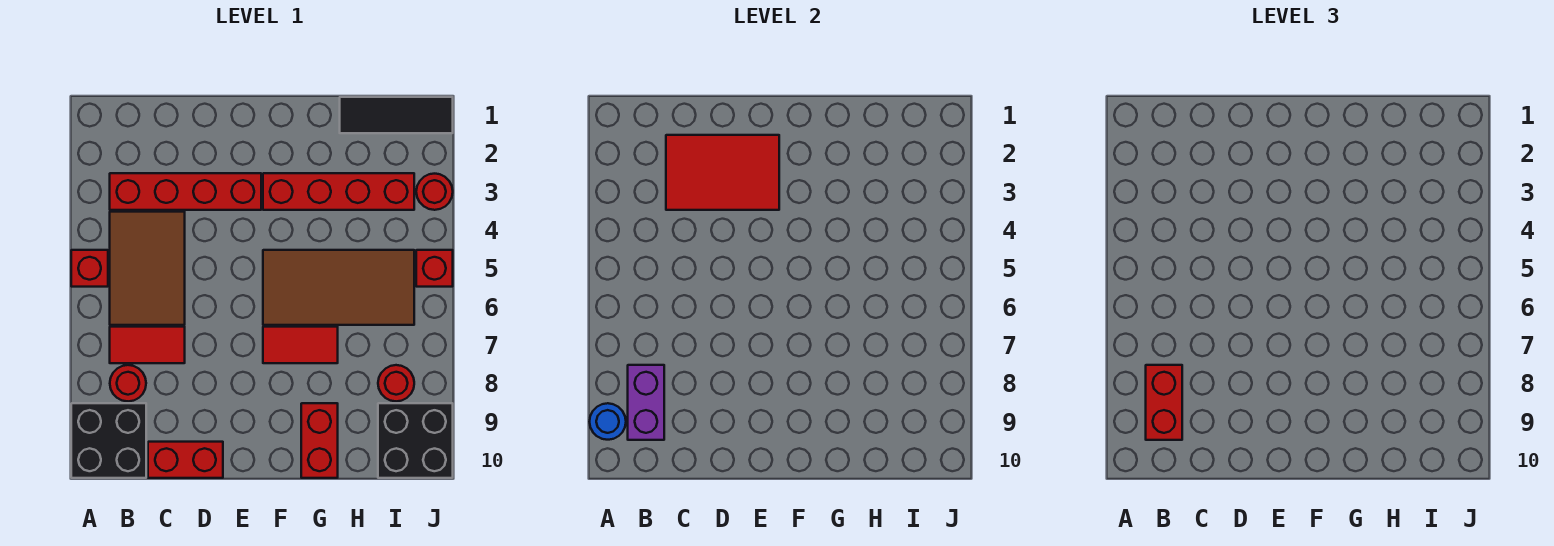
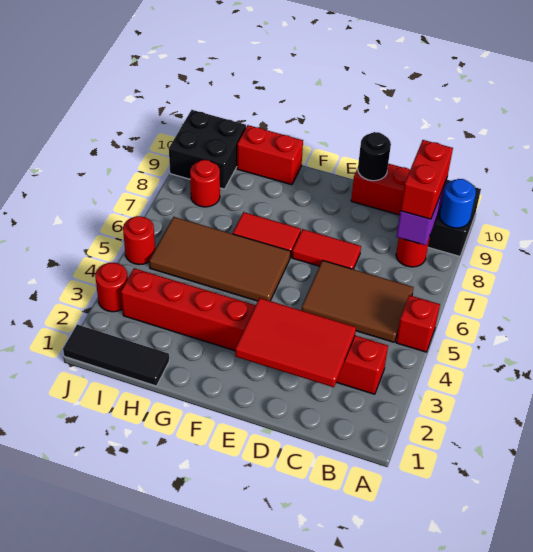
brown 2x3 tile [110,212,185,325] -> brown 2x3 tile turned to [302,260,414,342]
red 1x2 tile [110,327,185,363] -> red 1x2 tile moved to [292,229,361,269]
none -> black 1x1 round brick [358,132,391,181]
red 1x2 brick [301,403,338,478] -> red 1x2 brick turned to [237,125,303,185]
red 1x1 brick [416,250,453,287] -> red 1x1 round brick [123,216,155,264]

